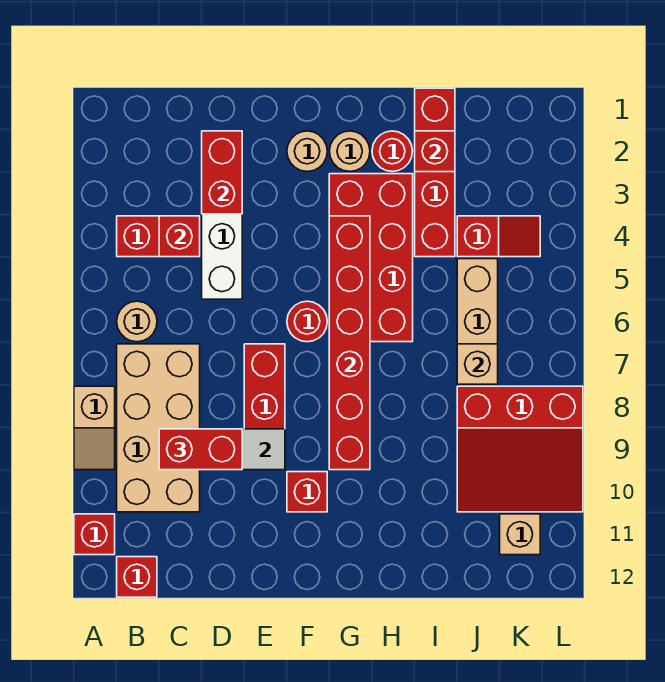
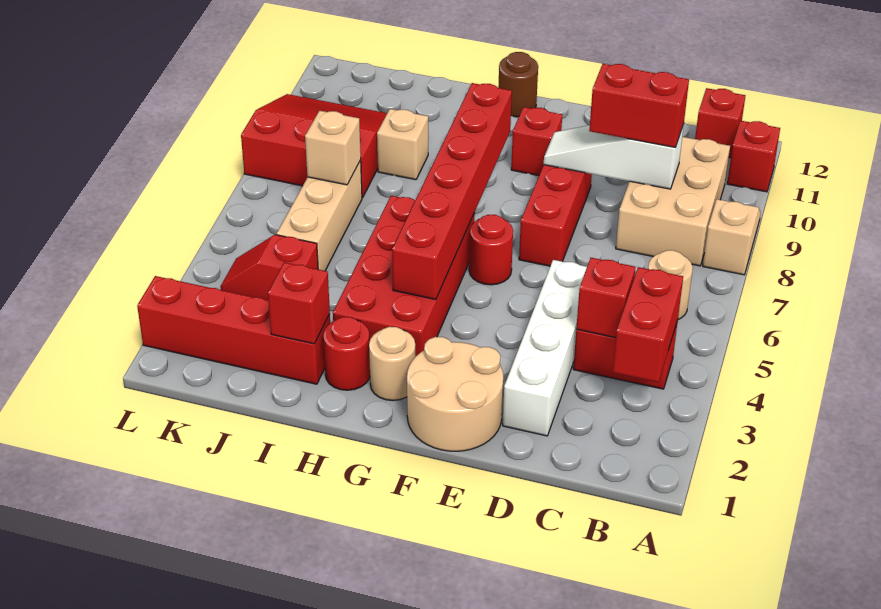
tan 2x4 brick [117,344,200,512] -> tan 2x3 brick [616,137,730,266]
red 1x2 brick [202,131,242,214] -> red 1x2 brick moved to [613,267,683,382]
tan 1x1 round brick [287,131,327,172] -> tan 2x2 round brick [407,337,503,451]
none -> brown 1x1 round brick [498,52,538,117]
red 1x4 brick [415,88,455,257] -> red 1x4 brick turned to [137,276,330,384]
tan 1x1 brick [500,514,540,555] -> tan 1x1 brick moved to [377,109,428,180]

